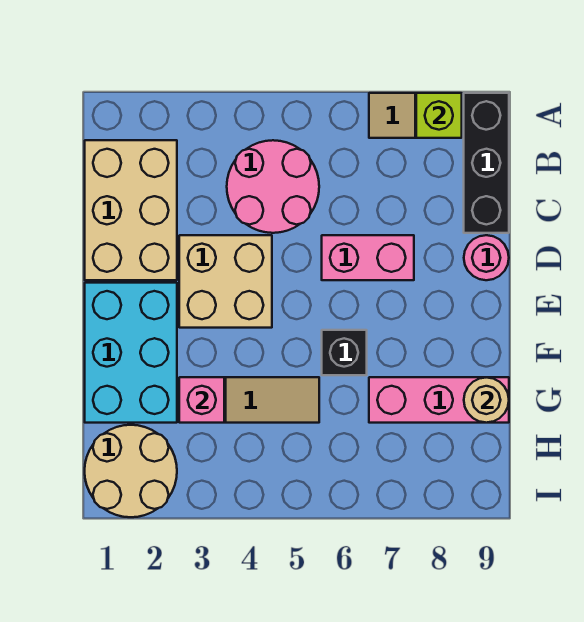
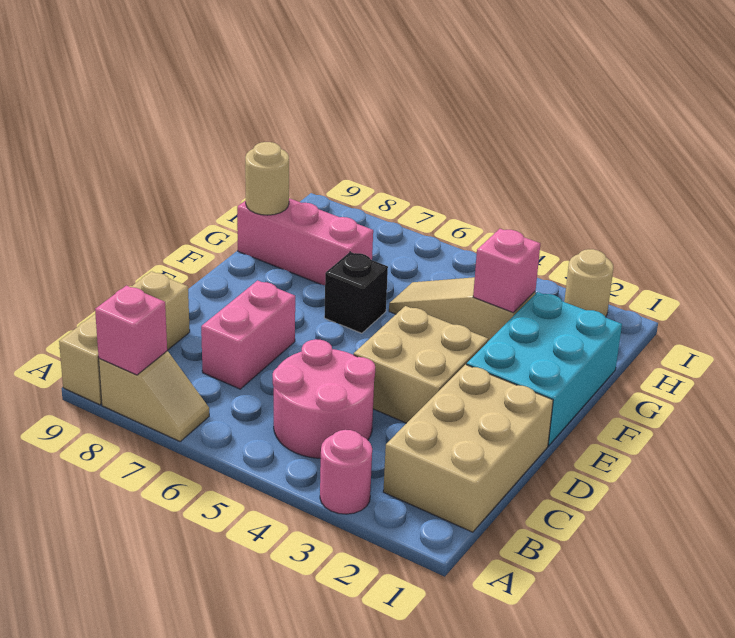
lime 1x1 brick [416,93,462,138] -> pink 1x1 brick [95,286,167,375]
black 1x3 brick [464,93,509,233] -> tan 1x3 brick [59,271,190,405]
pink 1x2 brick [322,235,414,280] -> pink 1x2 brick turned to [201,280,295,389]
pink 1x1 round brick [464,235,509,280] -> pink 1x1 round brick moved to [320,430,372,514]
tan 2x2 round brick [85,425,177,517] -> tan 1x1 round brick [564,249,613,317]

